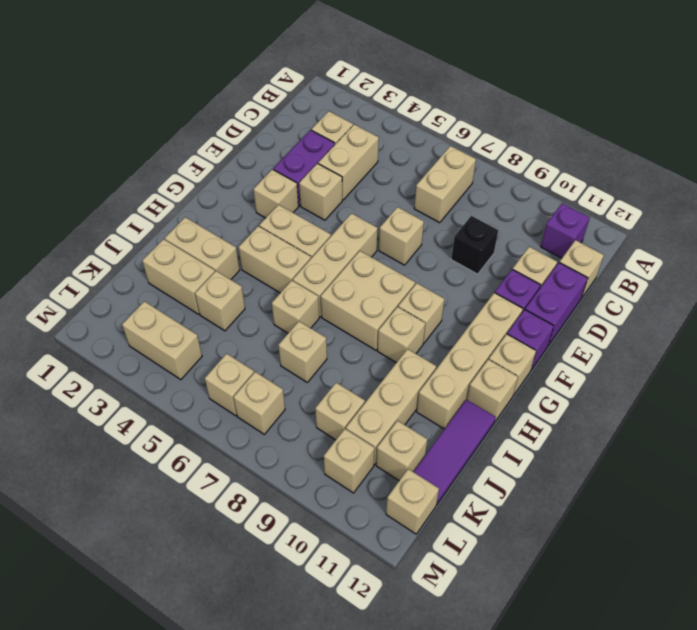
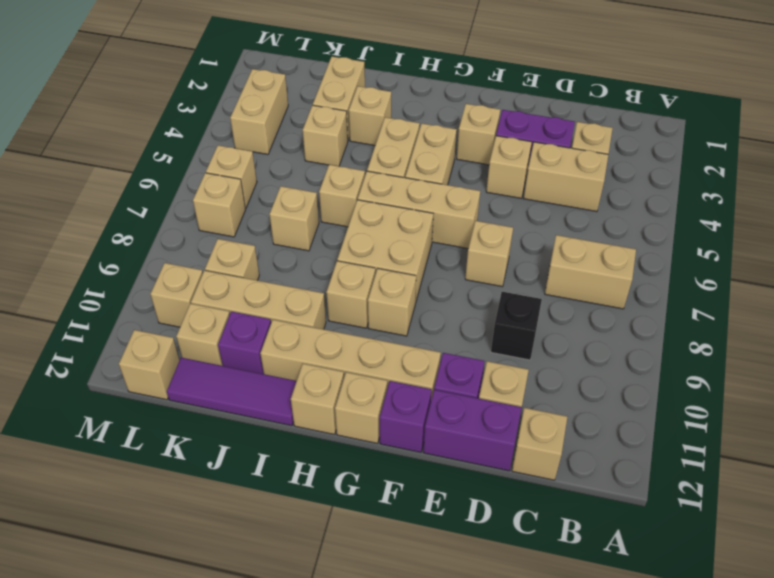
purple 1x1 brick [541,203,590,258] -> purple 1x1 brick moved to [218,312,271,374]
tan 1x2 brick [165,217,240,280] -> tan 1x1 brick [349,86,391,145]

